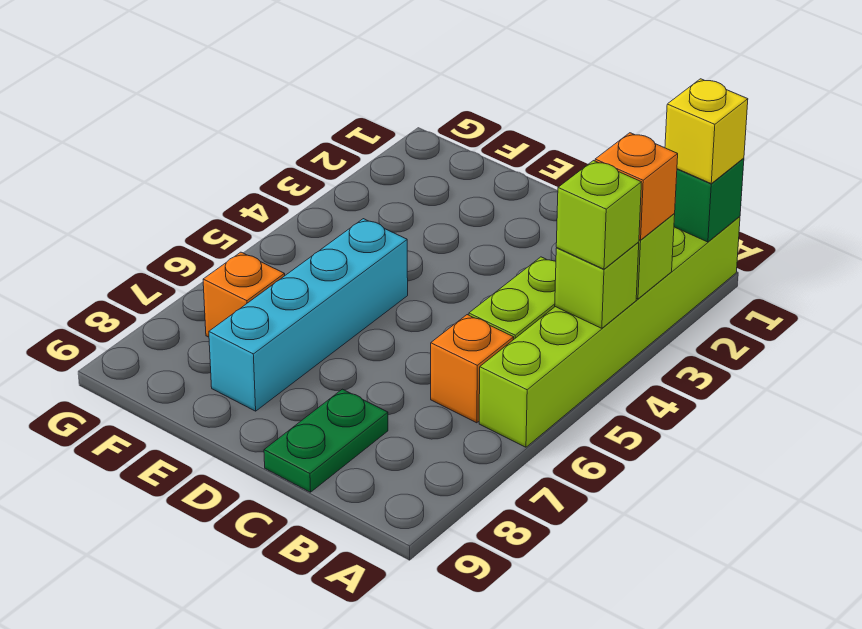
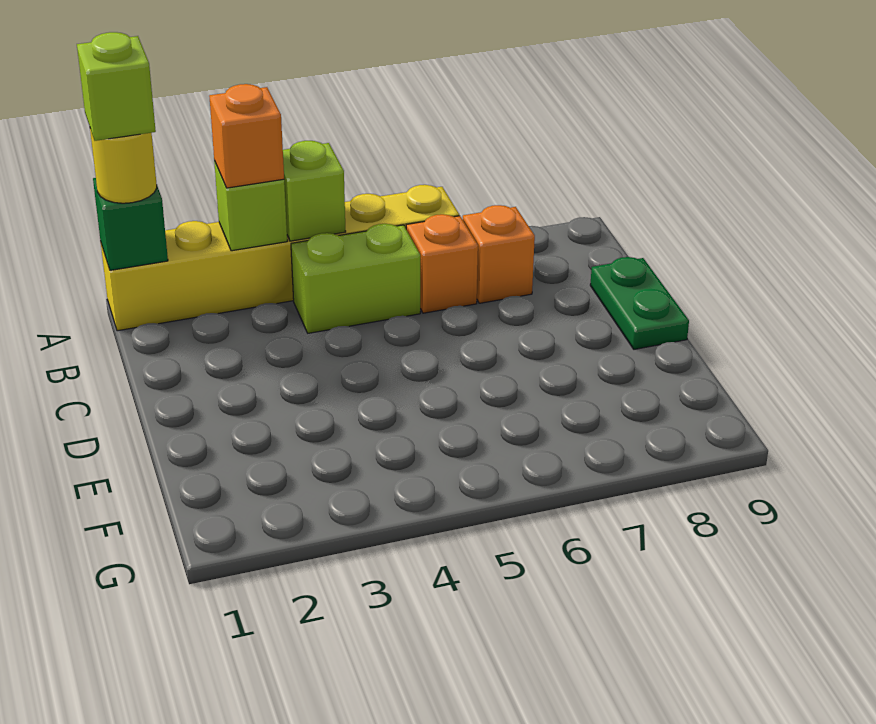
lime 1x6 brick [479,216,740,447] -> yellow 1x6 brick [101,185,459,331]
yellow 1x1 brick [665,79,748,183] -> yellow 1x1 round brick [90,129,157,203]
lime 1x1 brick [556,161,641,269] -> lime 1x1 brick moved to [77,32,156,141]
green 1x2 plate [264,389,388,492] -> green 1x2 plate turned to [590,257,689,349]
cyan 1x4 brick [209,219,408,411] -> none
orange 1x1 brick [203,252,285,337] -> orange 1x1 brick moved to [463,205,535,303]

